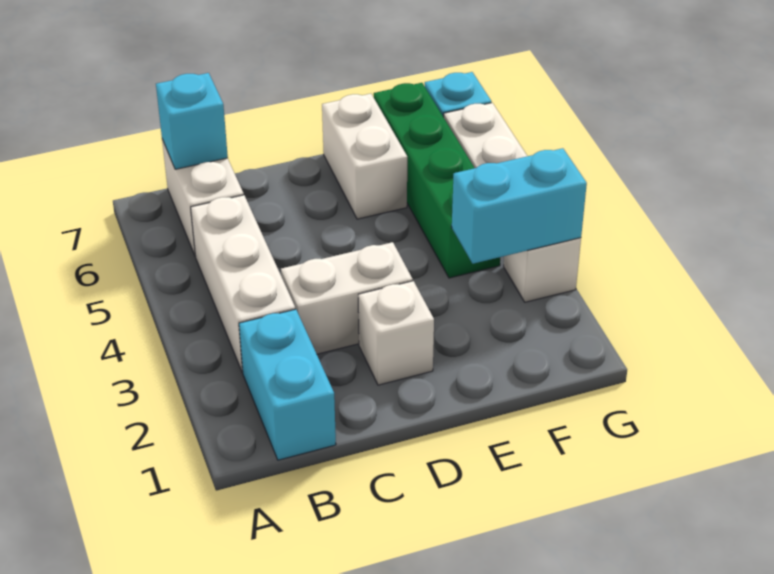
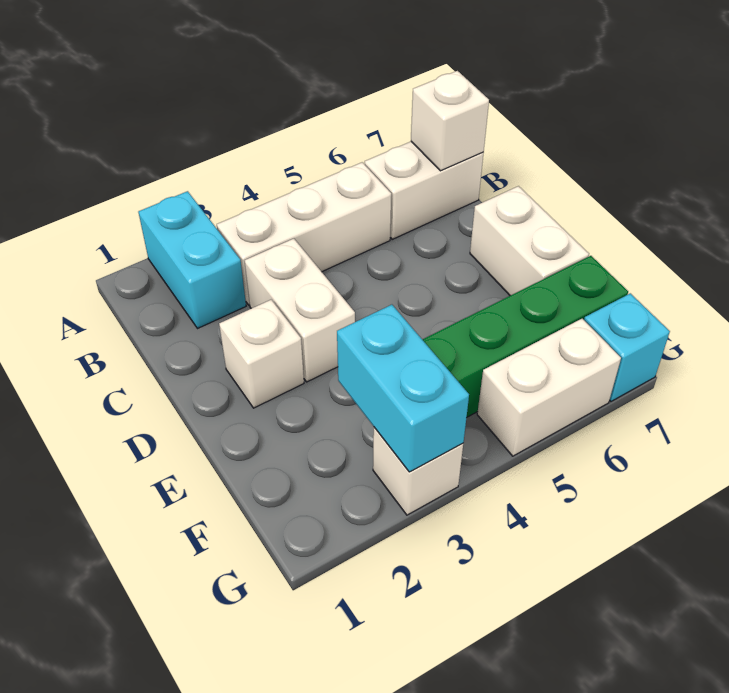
cyan 1x2 brick [239,309,336,460] -> cyan 1x2 brick turned to [138,191,246,329]
cyan 1x1 brick [156,73,228,169] -> white 1x1 brick [411,71,489,171]
white 1x2 brick [322,94,407,219] -> white 1x2 brick turned to [470,186,589,296]

